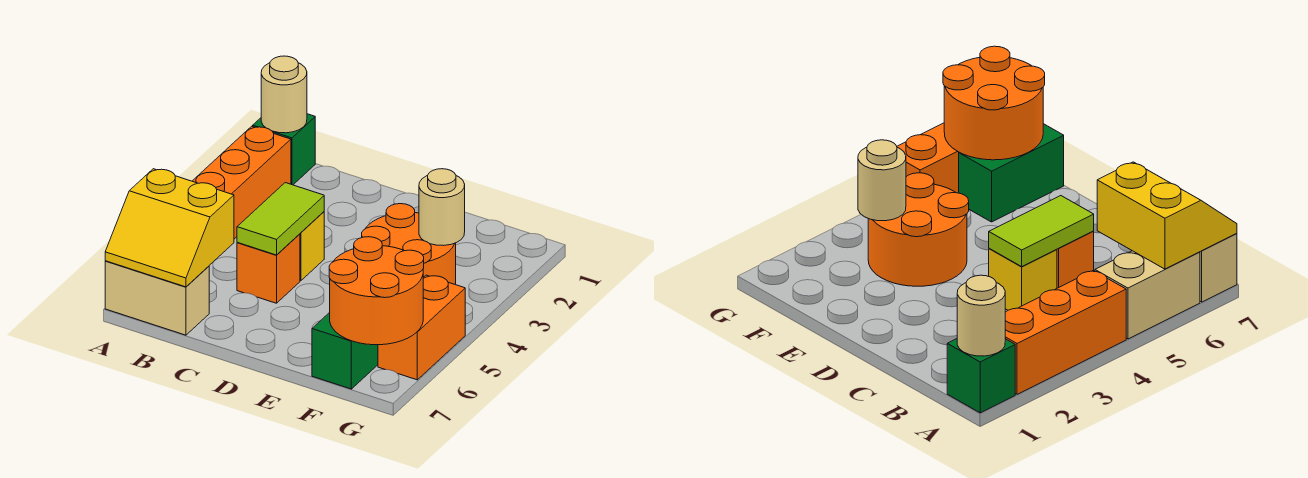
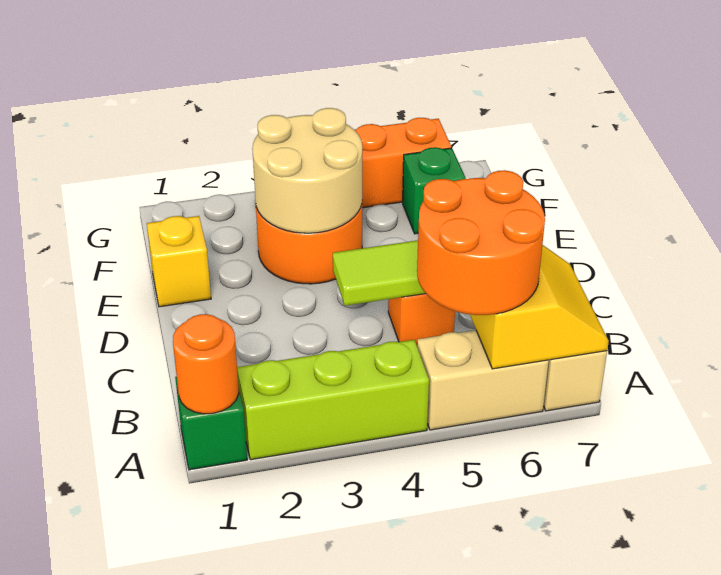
tan 1x1 round brick [261,56,307,133] -> orange 1x1 round brick [173,314,239,414]
orange 1x3 brick [193,126,291,239] -> lime 1x3 brick [237,340,429,460]
yellow 1x1 brick [300,212,324,281] -> yellow 1x1 brick moved to [147,216,211,307]
tan 1x1 round brick [419,169,465,246] -> tan 2x2 round brick [252,108,362,233]
green 1x2 brick [312,313,378,389] -> green 1x1 brick [403,147,466,234]
orange 2x2 round brick [329,237,424,345] -> orange 2x2 round brick moved to [417,170,545,315]

